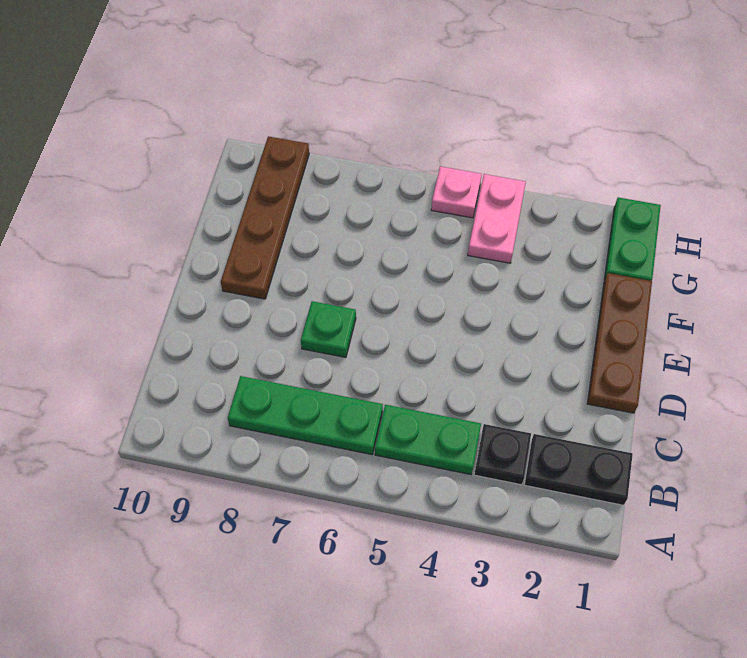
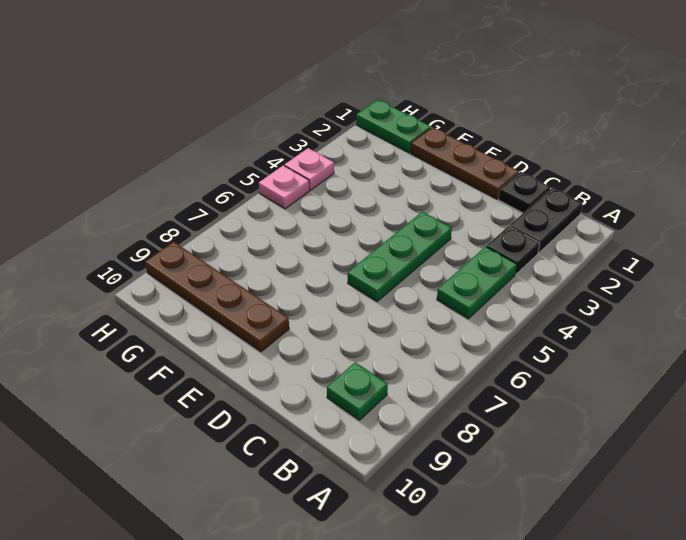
green 1x3 plate [228,376,383,454] -> green 1x3 plate moved to [348,212,452,301]
none -> black 1x1 plate [499,172,550,213]
green 1x1 plate [301,301,356,357] -> green 1x1 plate moved to [327,362,388,420]
pink 1x2 plate [468,174,526,263] -> pink 1x1 plate [285,148,334,190]

